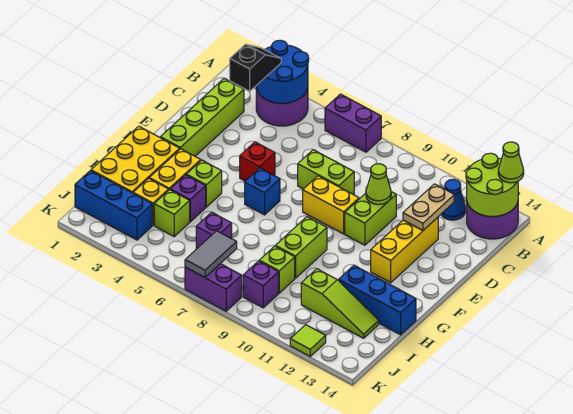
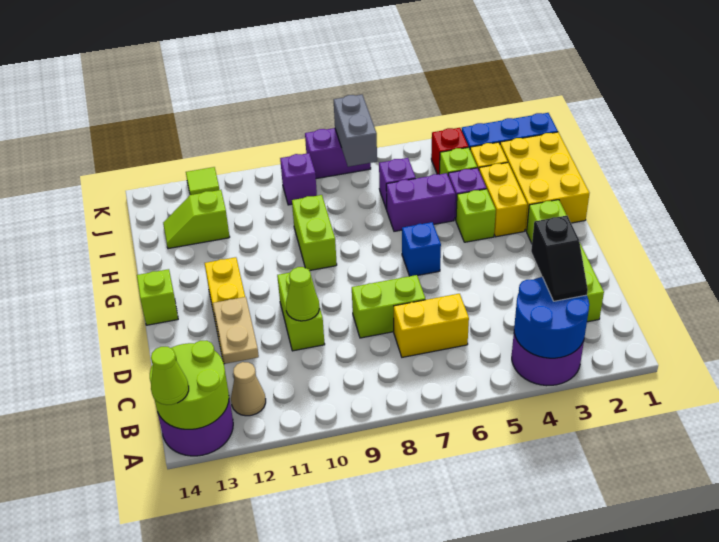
purple 1x2 brick [325,94,381,152] -> purple 1x2 brick moved to [386,173,455,231]
blue 1x1 cone [441,179,465,220] -> tan 1x1 cone [231,362,266,416]
red 1x1 brick [240,142,275,181] -> red 1x1 brick moved to [431,128,468,174]
yellow 1x2 brick [303,176,359,234] -> yellow 1x2 brick moved to [394,294,469,357]
blue 1x3 brick [339,265,416,335] -> none
lime 1x1 brick [259,246,295,293] -> lime 1x1 brick moved to [137,269,178,325]
lime 1x3 slope [301,269,379,338] -> lime 1x2 slope [163,190,230,249]
grey 1x2 tile [185,231,237,277] -> grey 1x2 brick [334,95,377,167]

